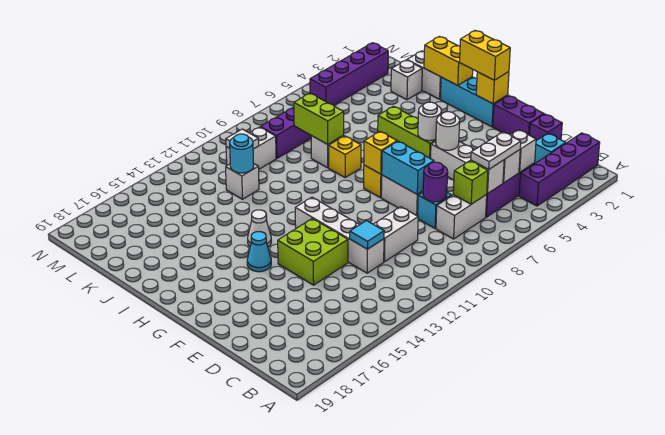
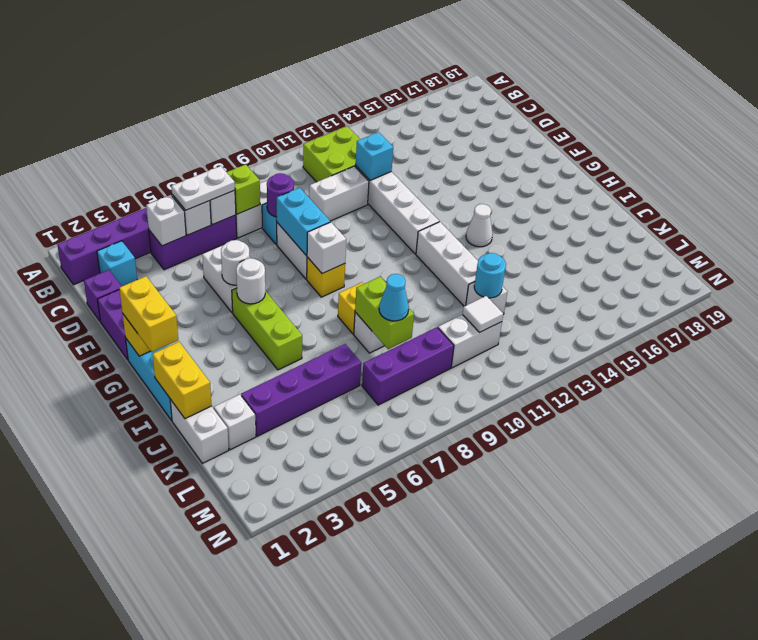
cyan 1x1 tile [350,221,384,249] -> cyan 1x1 brick [356,132,393,180]
lime 2x2 brick [278,219,348,285] -> lime 2x2 brick moved to [303,126,360,182]
yellow 1x1 brick [364,132,397,174] -> white 1x1 brick [307,222,346,274]
cyan 1x1 cone [247,232,271,272] -> cyan 1x1 cone moved to [379,274,409,321]
none -> white 1x3 brick [416,222,478,306]
purple 1x4 brick [310,43,388,105] -> purple 1x4 brick moved to [241,344,361,436]

